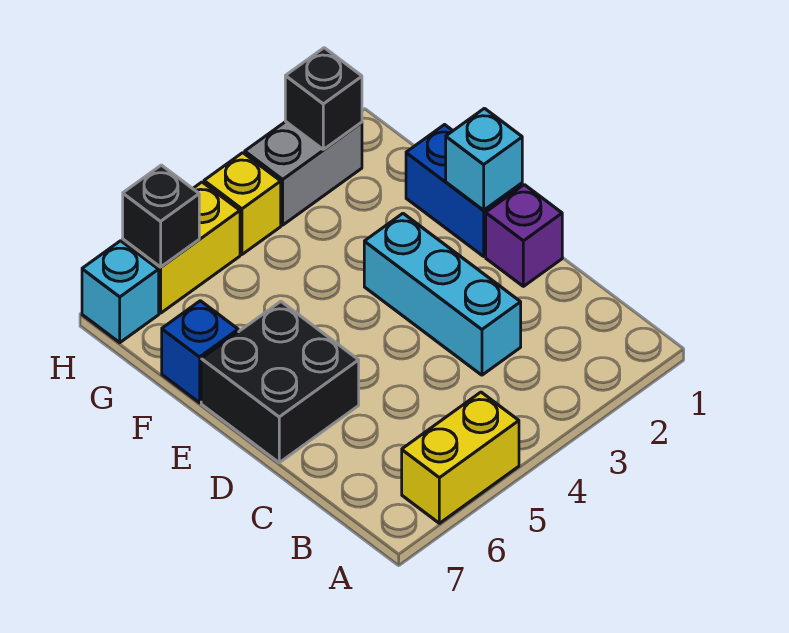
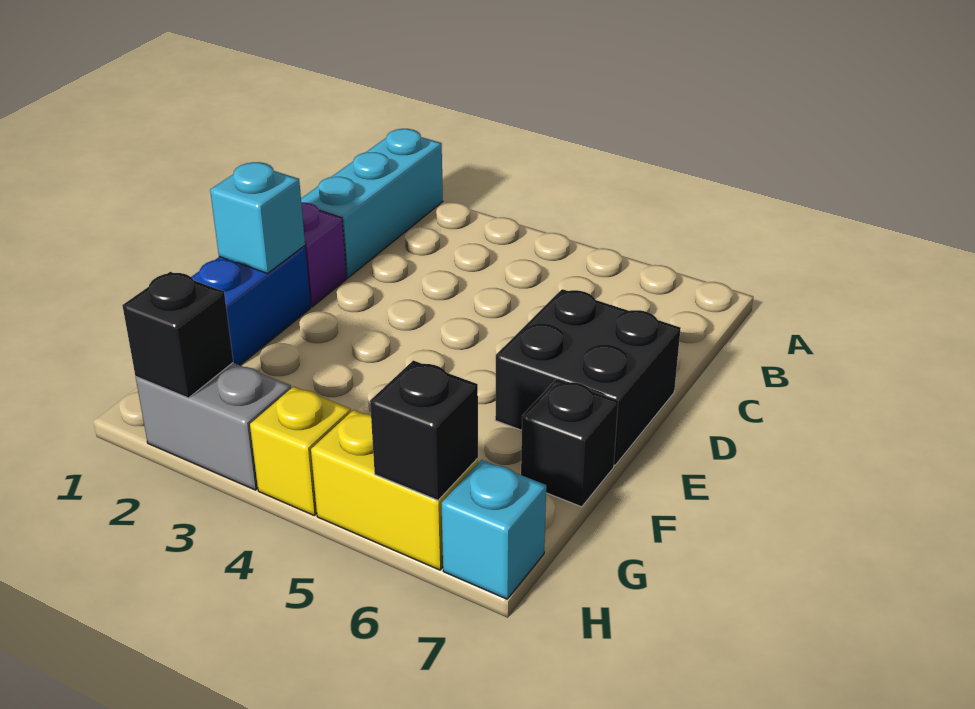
yellow 1x2 brick [402,392,519,523] -> none
cyan 1x3 brick [364,214,521,375] -> cyan 1x3 brick moved to [301,129,443,278]
blue 1x1 brick [162,301,238,403] -> black 1x1 brick [521,379,618,507]

